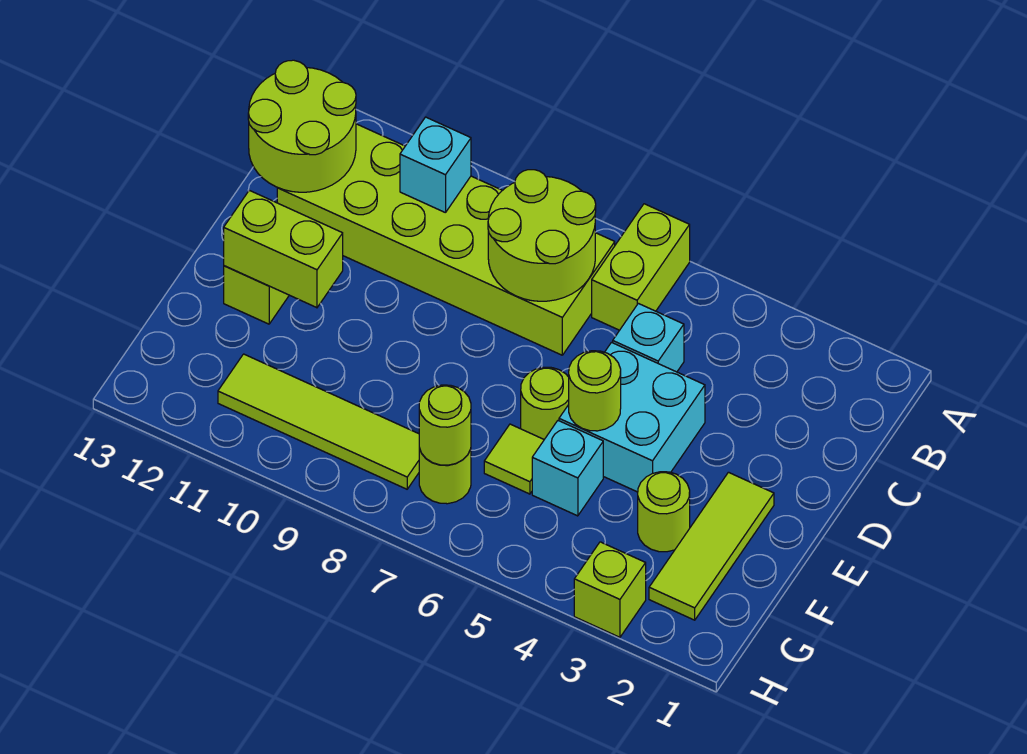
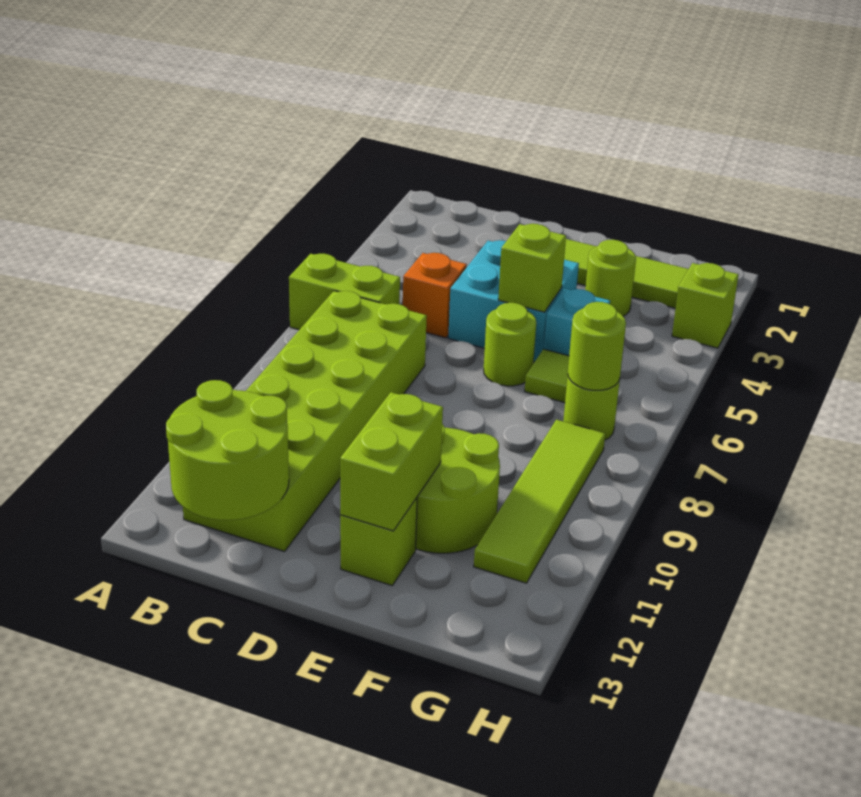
lime 2x2 round brick [488,170,596,301] -> lime 2x2 round brick moved to [416,424,500,553]
cyan 1x1 brick [400,117,471,213] -> none
cyan 1x1 brick [613,303,684,372] -> orange 1x1 brick [403,253,467,338]
lime 1x1 round brick [569,351,621,431] -> lime 1x1 brick [498,224,566,312]

